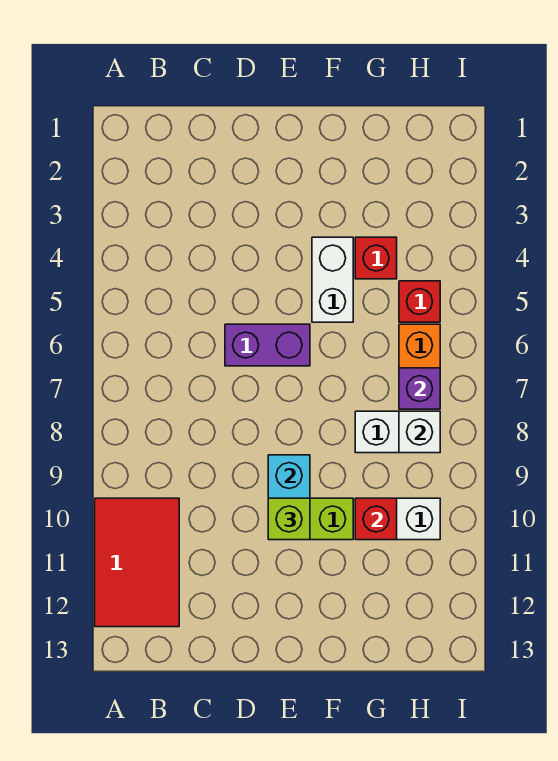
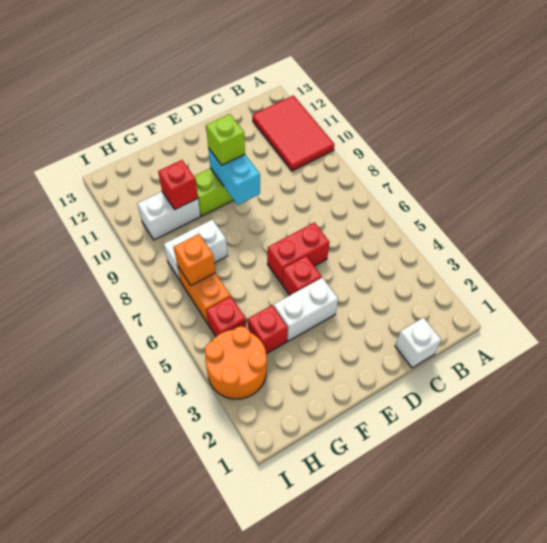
purple 1x2 brick [225,324,310,366] -> red 1x2 brick [267,223,330,284]
none -> red 1x1 brick [282,256,322,295]
white 1x2 brick [312,237,353,322] -> white 1x2 brick turned to [273,278,338,341]
none -> orange 2x2 round brick [205,326,267,399]
purple 1x1 brick [399,368,440,409] -> orange 1x1 brick [174,234,215,285]
white 1x1 brick [399,411,440,453] -> white 1x1 brick moved to [395,318,441,368]

